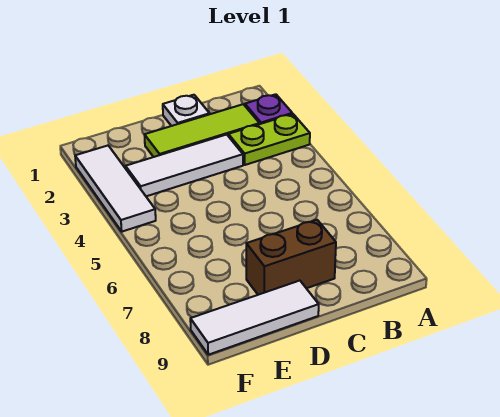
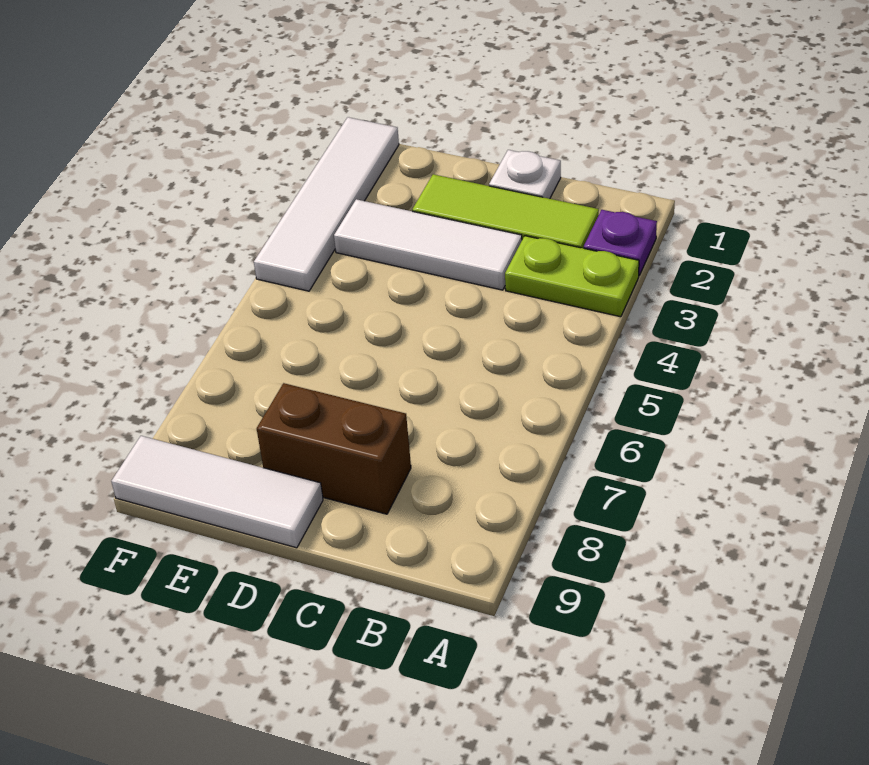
white 1x3 tile [75,146,156,232] -> white 1x4 tile [254,117,399,291]

